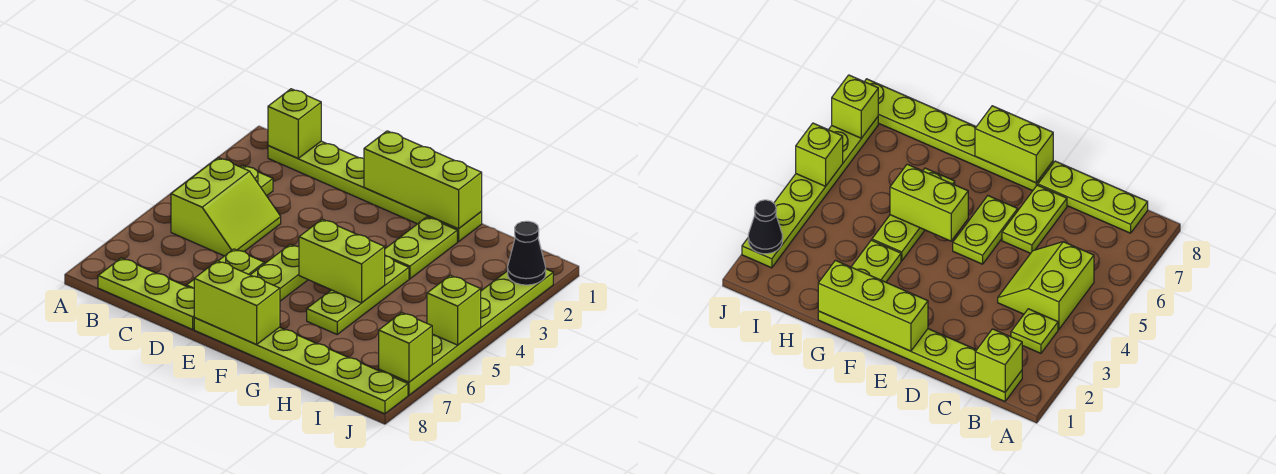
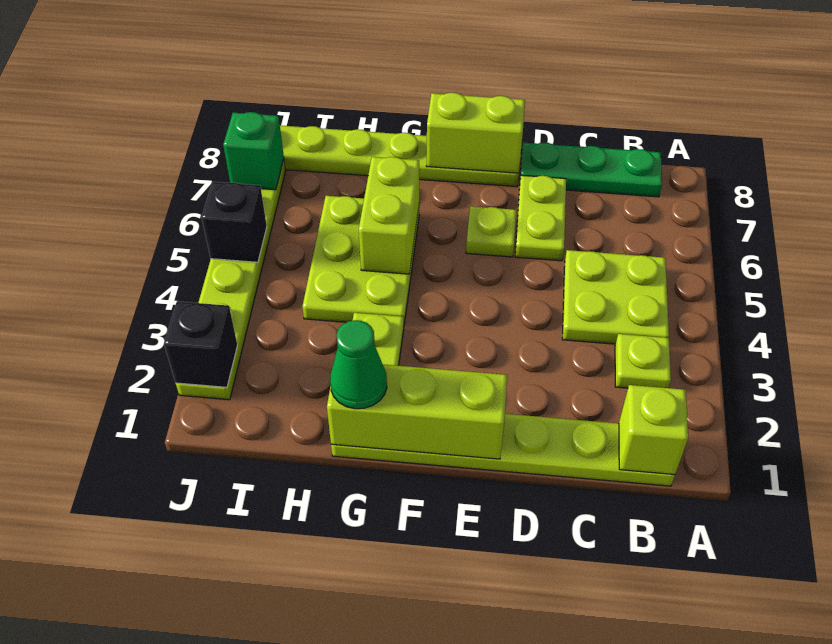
lime 2x2 slope [171,158,281,256] -> lime 2x2 plate [562,250,669,344]
lime 1x3 plate [98,258,194,329] -> green 1x3 plate [520,142,662,197]
lime 1x2 plate [251,245,308,301] -> lime 1x1 plate [466,206,516,257]
lime 1x2 brick [299,219,385,303] -> lime 1x2 brick turned to [359,157,419,274]
none -> green 1x1 cone [330,320,387,409]
lime 1x3 plate [307,256,409,334] -> lime 2x3 plate [302,196,419,323]
black 1x1 cone [508,221,546,285] -> black 1x1 brick [164,301,237,387]
lime 1x1 brick [427,275,481,345] -> black 1x1 brick [202,182,267,262]
lime 1x1 brick [379,313,432,382] -> green 1x1 brick [223,112,284,190]

